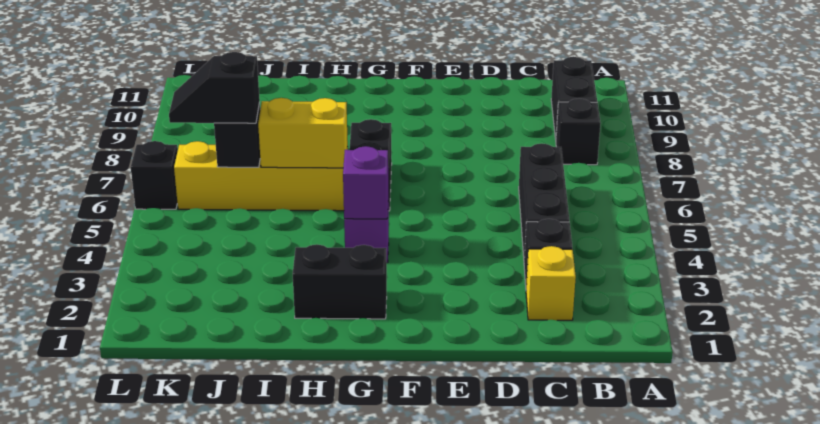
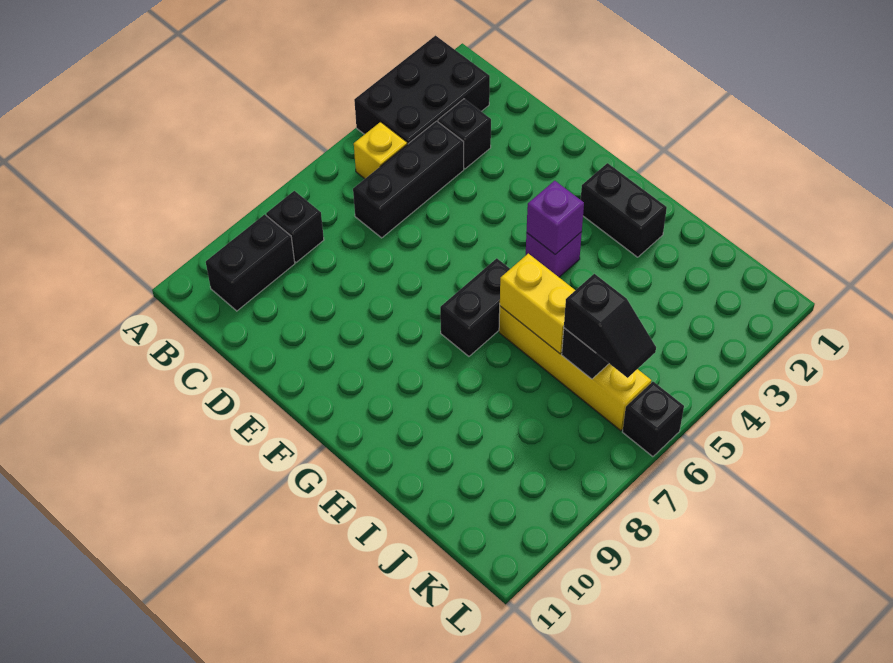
none -> black 2x3 brick [354,36,490,144]
yellow 1x1 brick [526,246,576,320] -> yellow 1x1 brick moved to [354,122,407,179]

